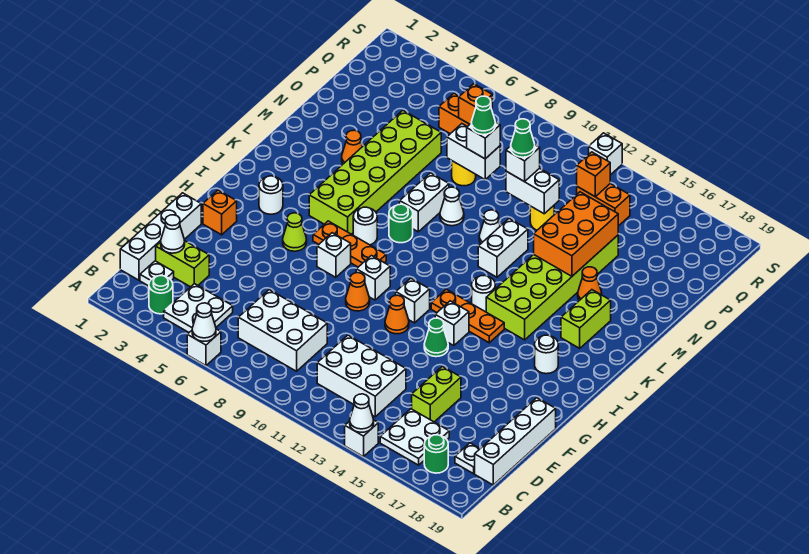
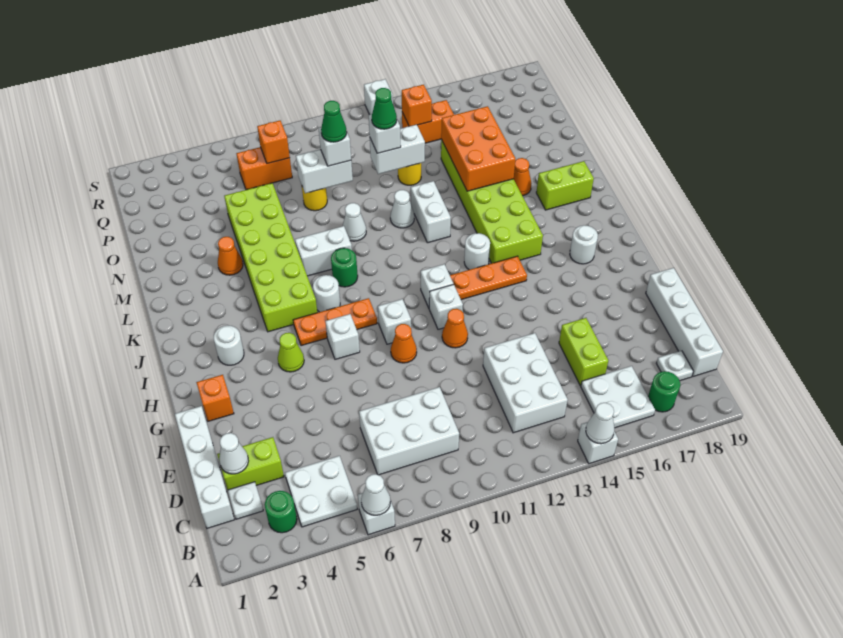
white 2x3 brick [317,335,406,417] -> white 2x3 brick turned to [483,333,568,433]
green 1x1 cone [424,318,448,357] -> none
white 1x1 brick [435,301,469,346] -> white 1x1 brick moved to [421,264,453,308]
lime 1x2 brick [561,290,611,348] -> lime 1x2 brick turned to [536,161,594,210]
white 1x2 brick [400,173,449,232] -> white 1x2 brick turned to [295,226,352,276]

